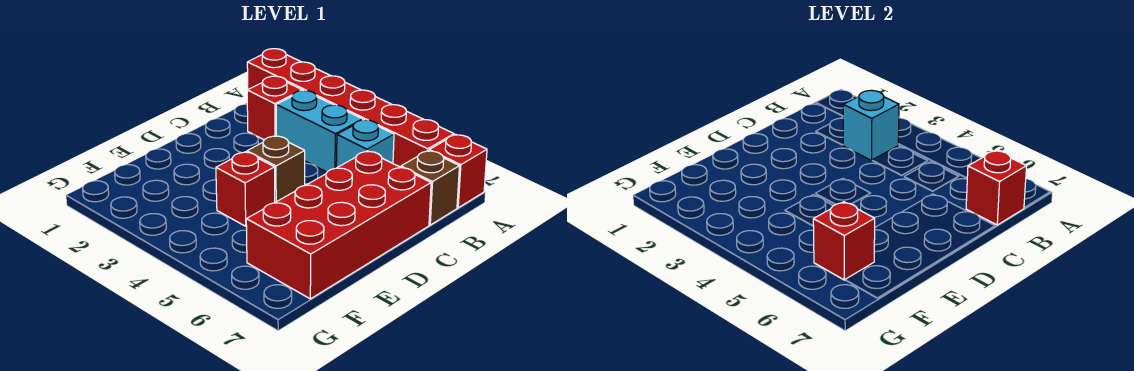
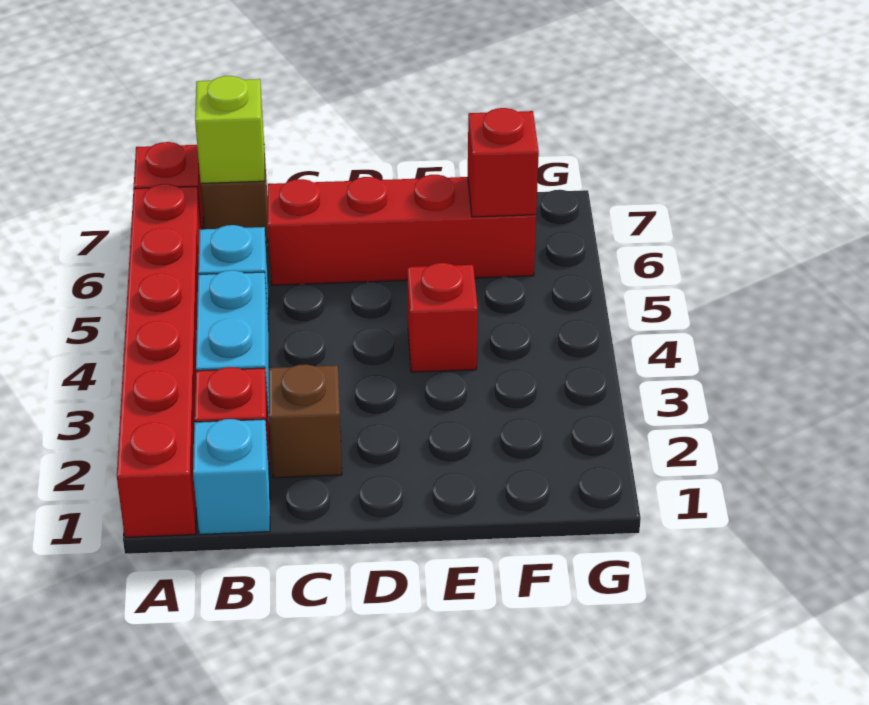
cyan 1x1 brick [843,91,899,160] -> cyan 1x1 brick moved to [193,419,270,534]
red 1x1 brick [966,151,1026,225] -> lime 1x1 brick [195,76,264,183]
red 2x4 brick [246,151,431,299] -> red 1x4 brick [268,175,536,285]
brown 1x1 brick [247,136,305,202] -> brown 1x1 brick moved to [269,364,342,478]

